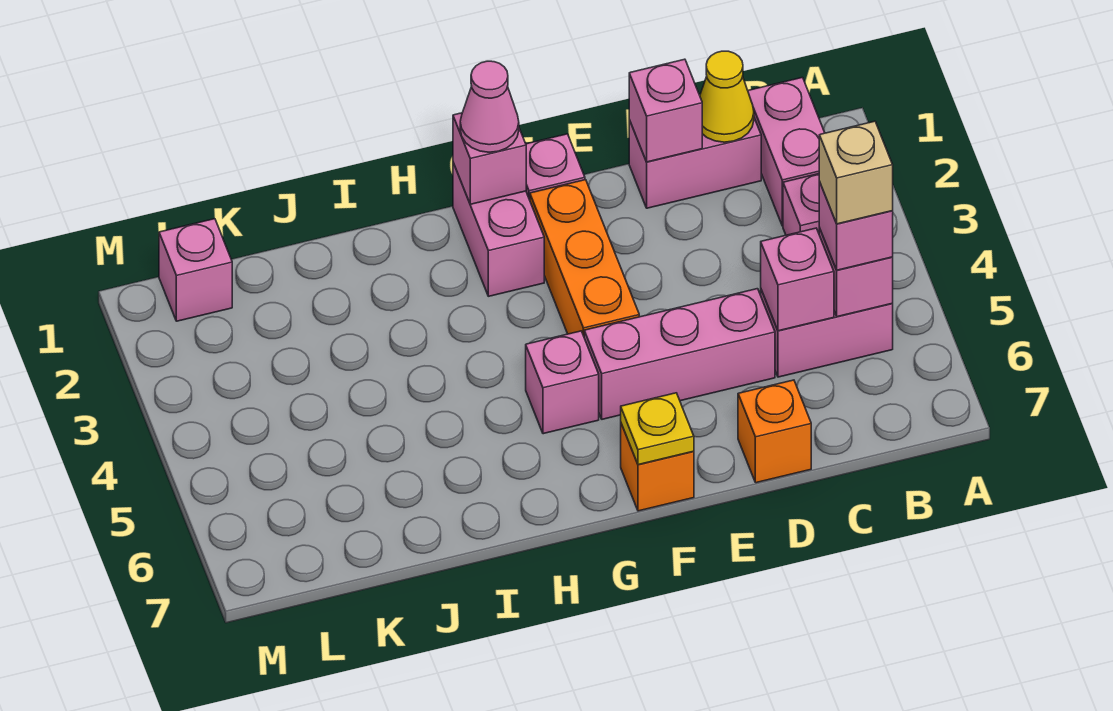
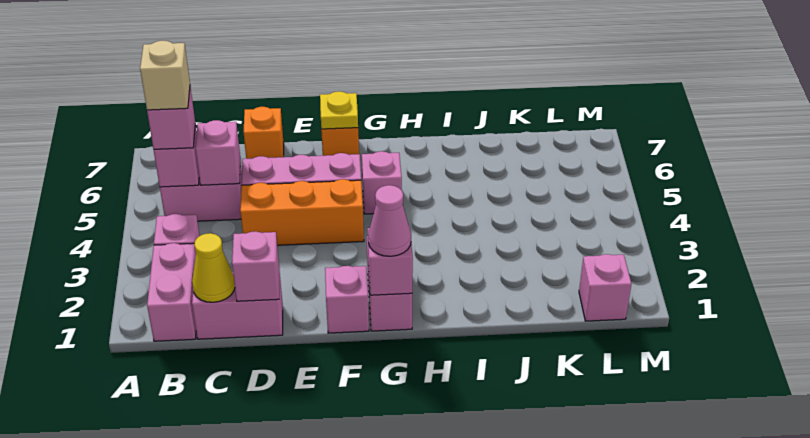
orange 1x3 brick [530,180,639,336] -> orange 1x3 brick turned to [240,179,364,245]

